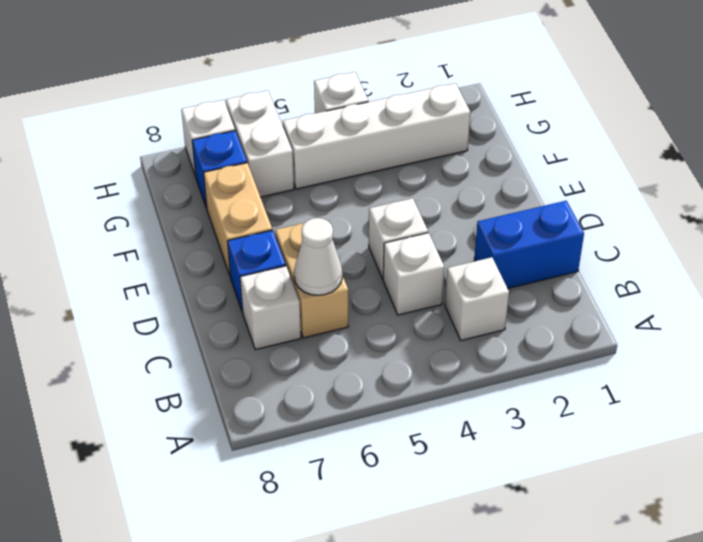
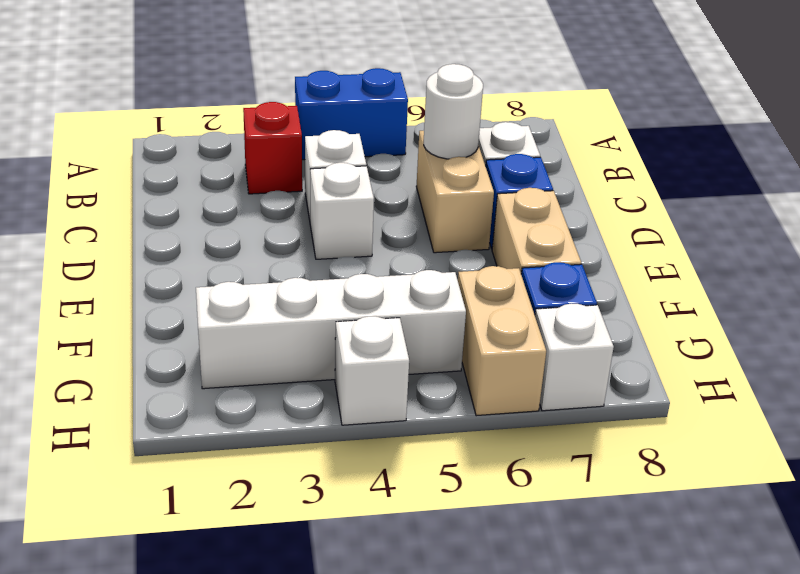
white 1x1 brick [445,257,509,341] -> red 1x1 brick [243,102,302,194]
blue 1x2 brick [474,201,584,289] -> blue 1x2 brick moved to [295,68,408,160]
white 1x1 cone [294,218,342,295] -> white 1x1 round brick [424,64,483,159]
white 1x2 brick [226,90,294,197] -> tan 1x2 brick [458,266,546,416]

